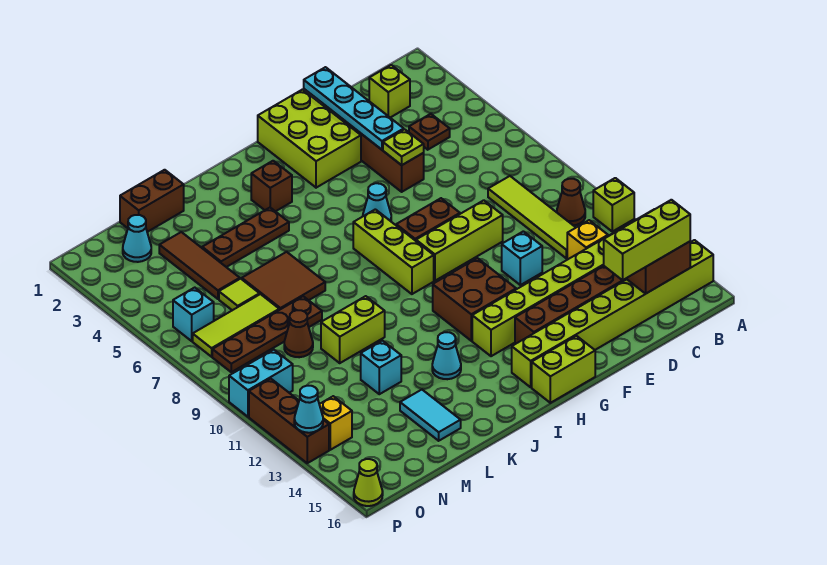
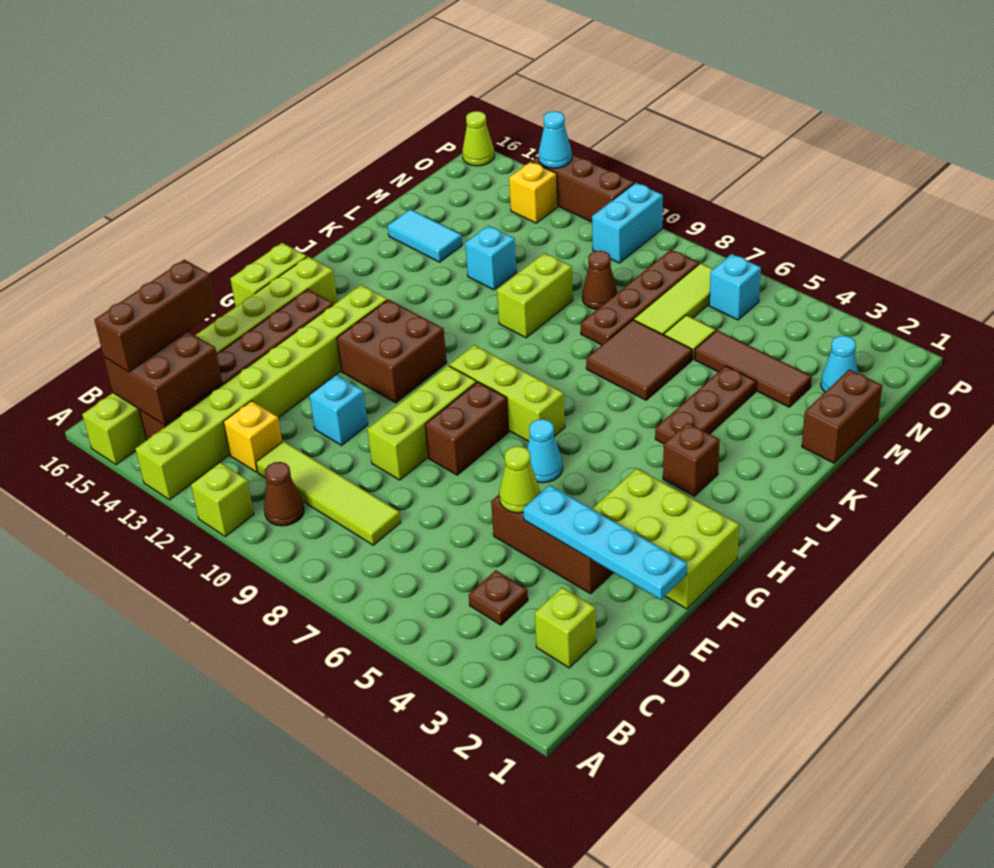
lime 1x3 brick [604,200,690,280] -> brown 1x3 brick [94,260,217,372]
lime 1x1 plate [383,129,424,165] -> lime 1x1 cone [499,446,540,513]
cyan 1x1 cone [432,332,461,379] -> none

